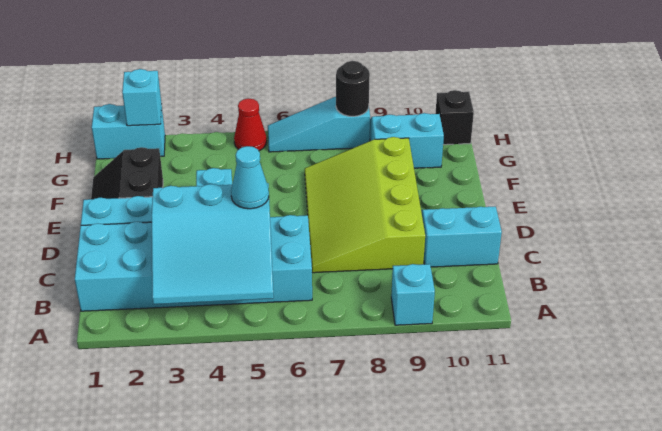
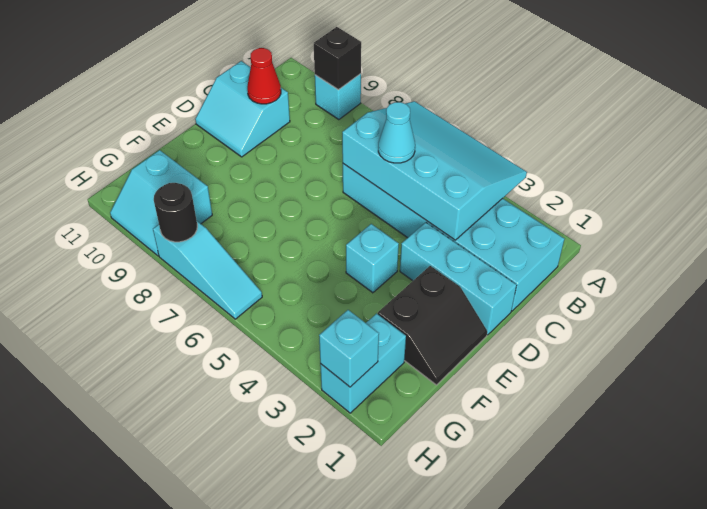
cyan 3x3 slope [152,183,274,304] -> cyan 3x4 slope [342,101,527,240]
lime 3x4 slope [305,137,425,273] -> none
cyan 1x2 brick [92,104,165,159] -> cyan 1x2 brick turned to [320,314,406,413]
red 1x1 cone [234,98,267,151] -> red 1x1 cone moved to [247,48,281,104]
black 1x1 brick [435,90,474,145] -> black 1x1 brick moved to [314,27,361,90]

